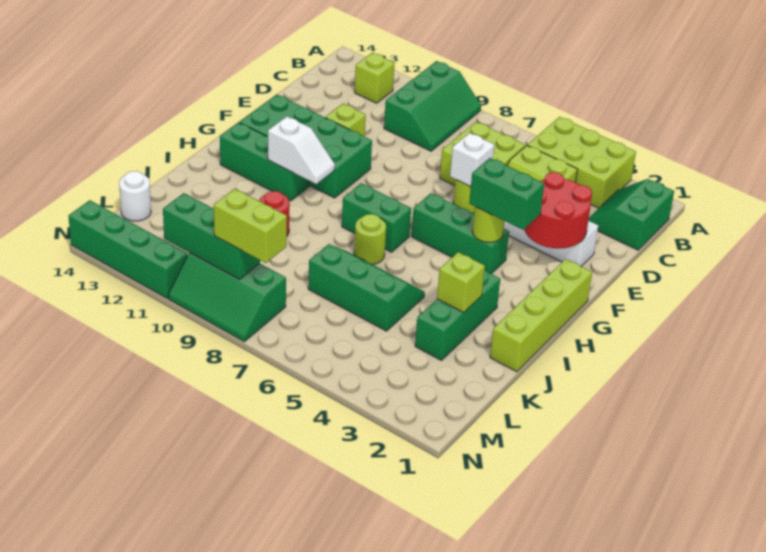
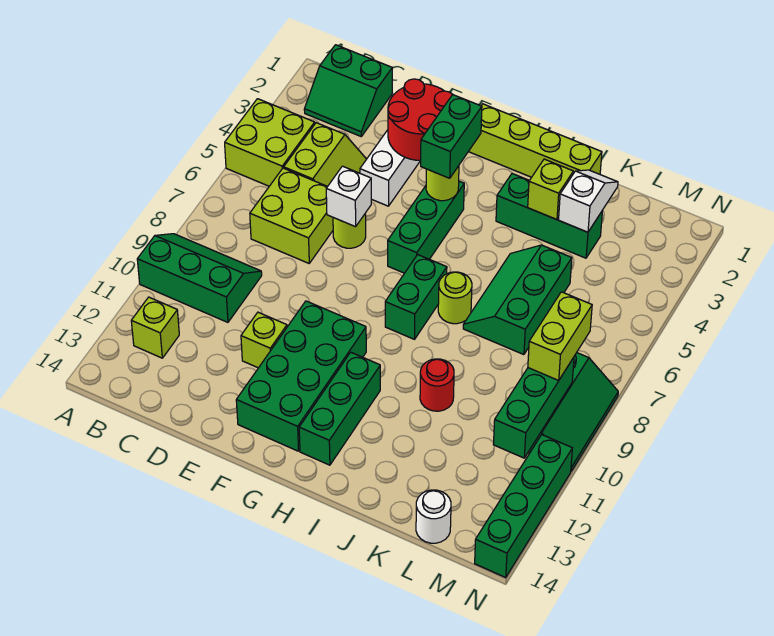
lime 2x3 brick [527,117,636,208] -> lime 2x2 brick [225,99,315,186]
white 1x2 slope [268,116,335,184] -> white 1x2 slope moved to [559,170,618,232]

